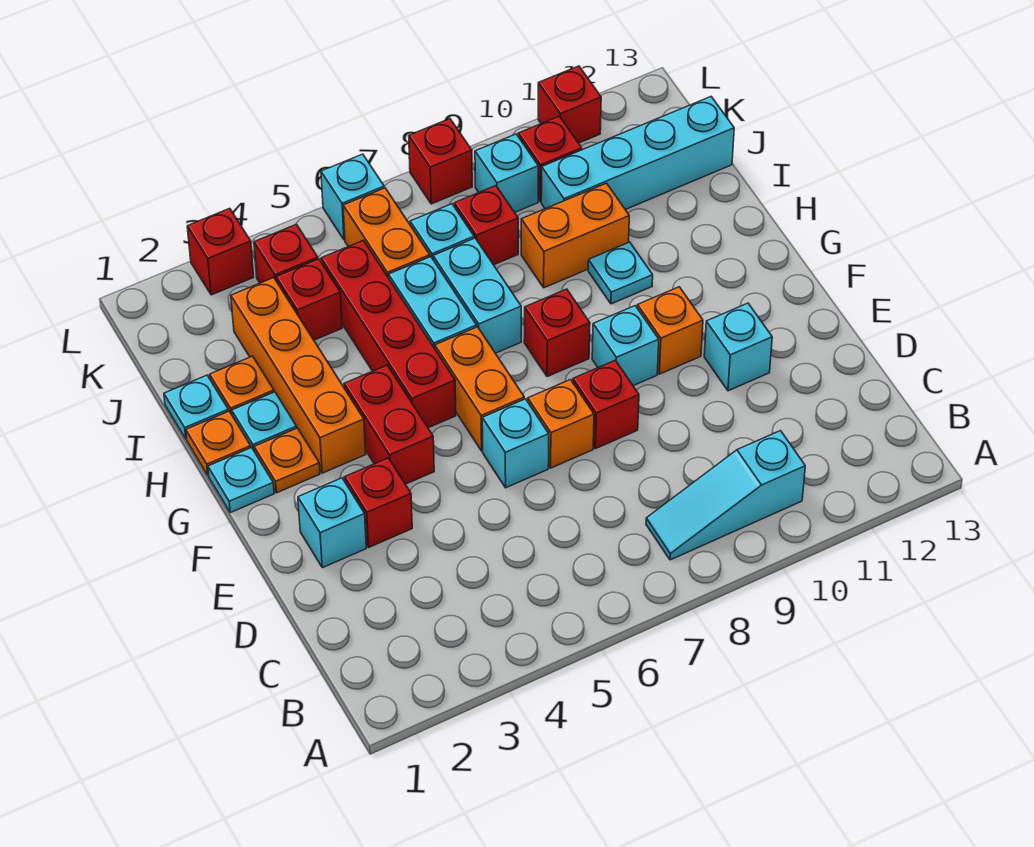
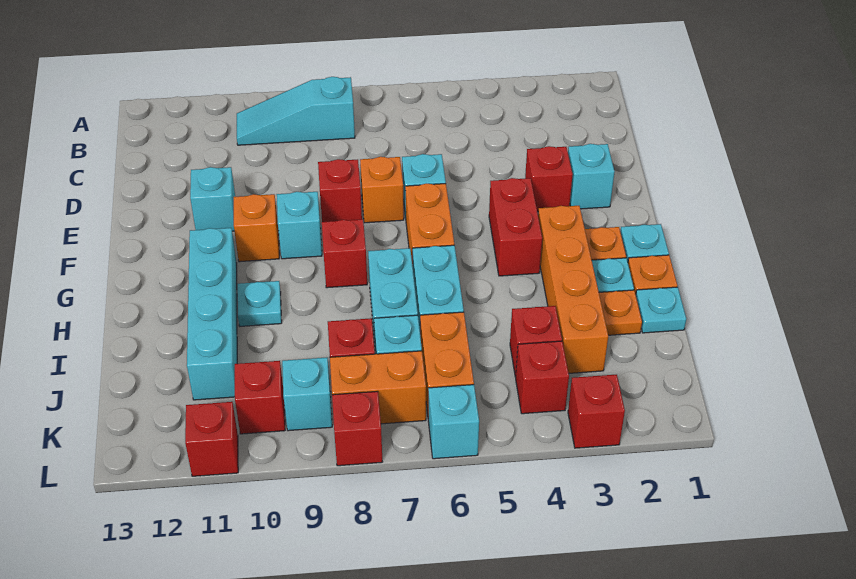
cyan 1x3 slope [646,431,805,560] -> cyan 1x3 slope turned to [237,77,355,145]
red 1x4 brick [321,240,456,428] -> none
orange 1x2 brick [521,183,629,288] -> orange 1x2 brick moved to [330,351,426,424]
cyan 1x4 brick [541,97,734,210] -> cyan 1x4 brick turned to [187,228,237,400]

